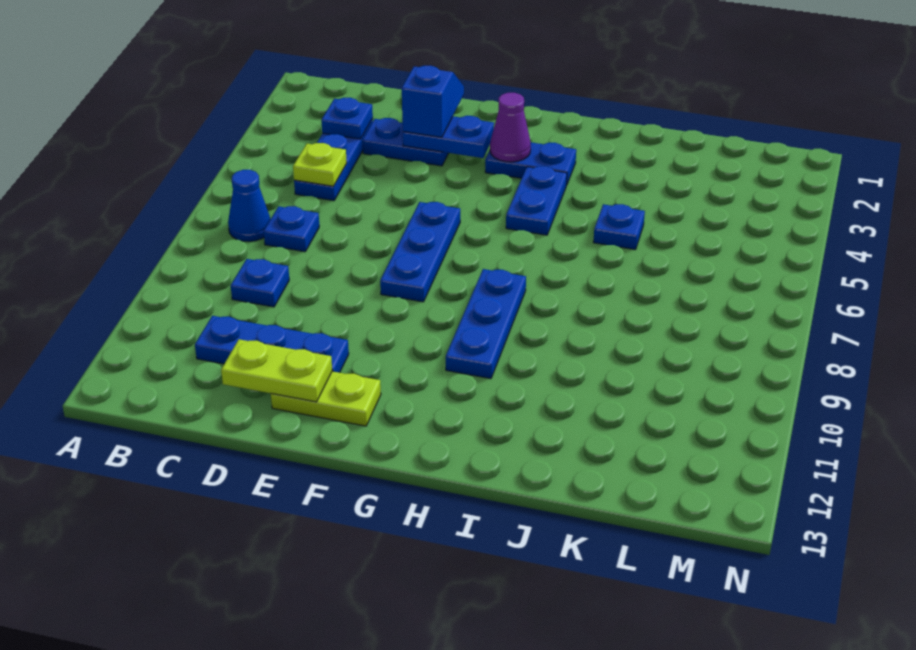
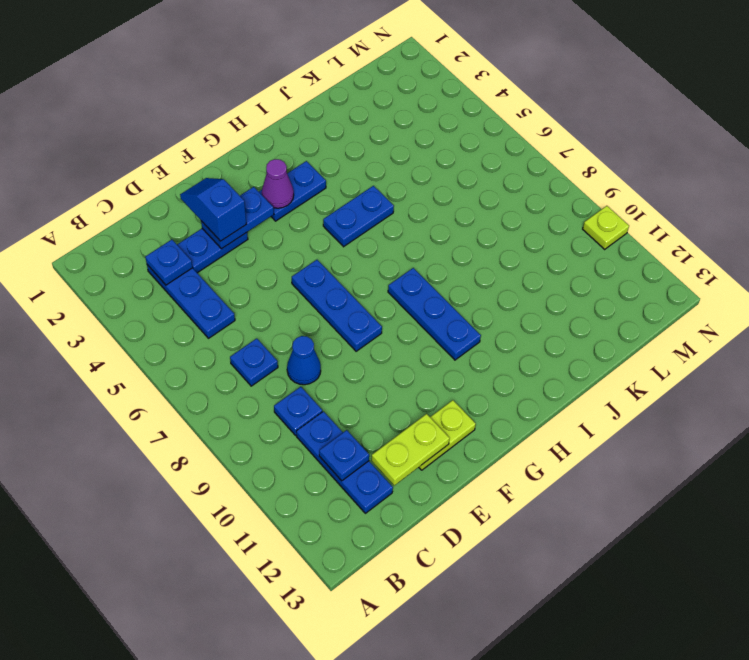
blue 1x1 cone [228,170,270,242] -> blue 1x1 cone moved to [287,336,321,385]
lime 1x1 plate [293,143,347,186] -> lime 1x1 plate moved to [583,206,629,249]
blue 1x3 plate [195,316,349,373] -> blue 1x3 plate turned to [296,411,393,513]
blue 1x2 plate [506,166,567,235] -> blue 1x2 plate turned to [323,186,394,247]
blue 1x1 plate [593,204,645,250] -> blue 1x1 plate moved to [319,430,369,481]

